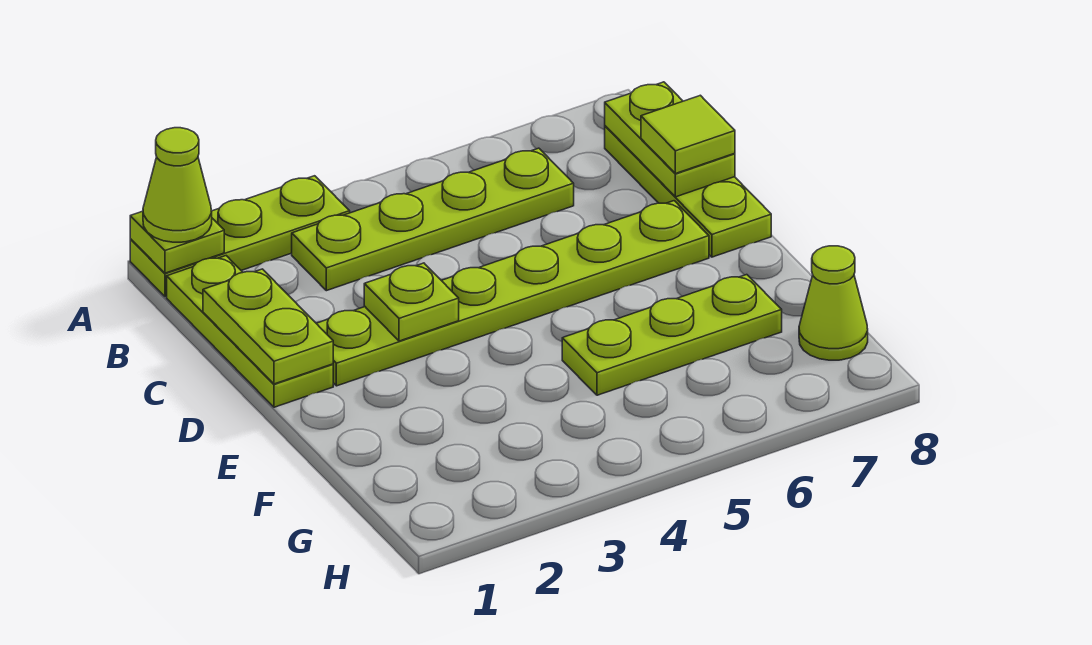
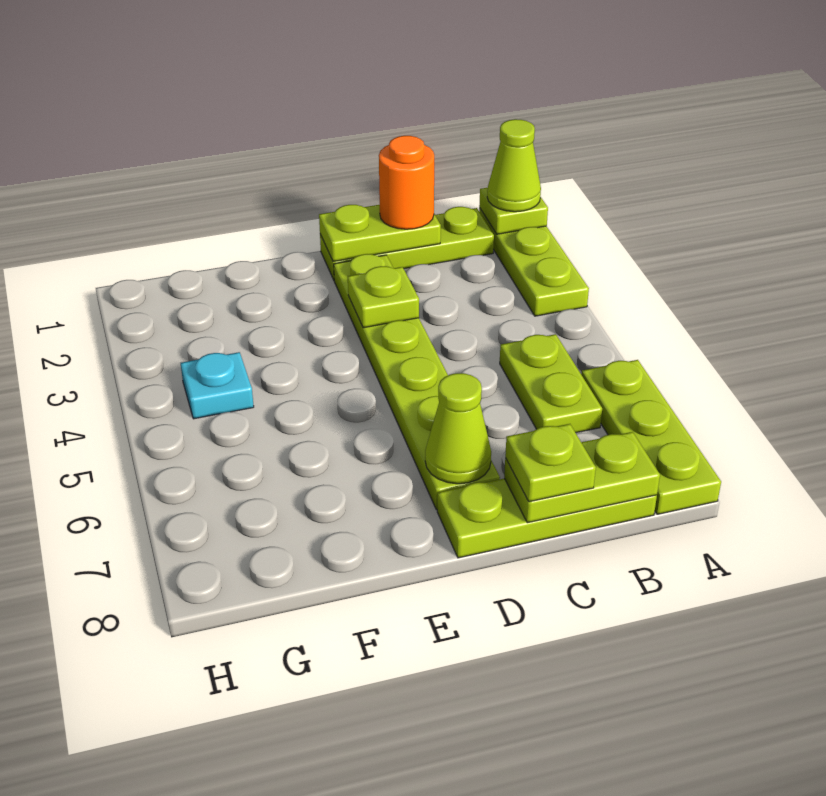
lime 1x4 plate [292,148,574,291] -> lime 1x2 plate [500,334,602,433]
none -> orange 1x1 round brick [379,136,434,229]
lime 1x1 tile [641,95,735,174] -> lime 1x1 plate [505,424,596,502]
lime 1x3 plate [562,275,782,395] -> lime 1x3 plate moved to [581,360,721,514]
none -> cyan 1x1 plate [181,352,254,419]
lime 1x1 cone [799,246,868,360] -> lime 1x1 cone moved to [425,373,491,484]

